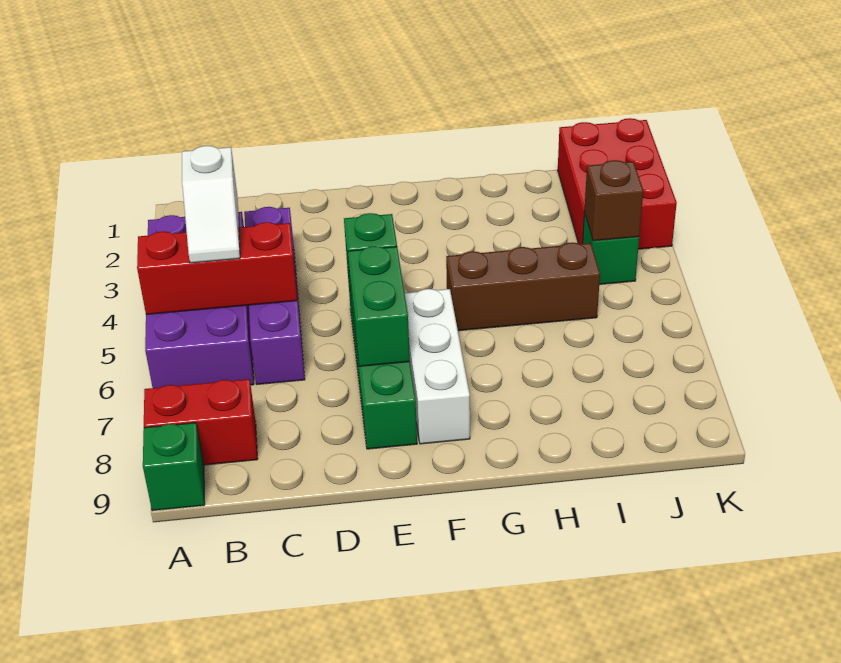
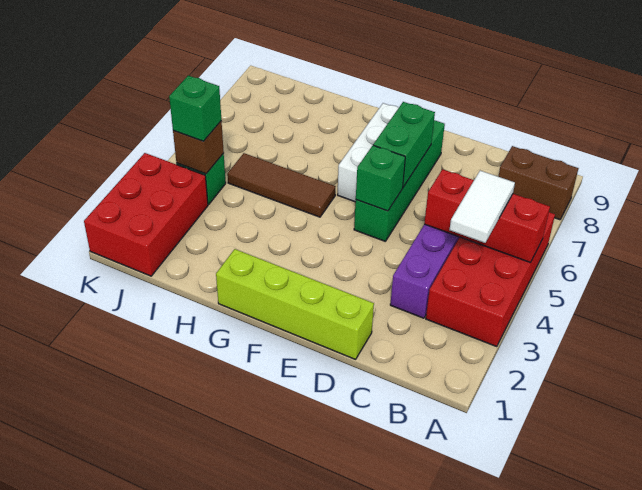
purple 2x4 brick [145,212,254,388] -> red 2x4 brick [426,212,555,347]
red 1x2 brick [144,379,257,465] -> brown 1x2 brick [498,146,578,220]
green 1x1 brick [143,423,205,511] -> green 1x1 brick moved to [169,76,221,141]
white 1x2 slope [182,146,240,263] -> white 1x2 tile [450,171,515,243]
none -> lime 1x4 brick [216,249,374,359]
brown 1x3 brick [446,242,600,331] -> brown 1x3 tile [227,153,336,217]

